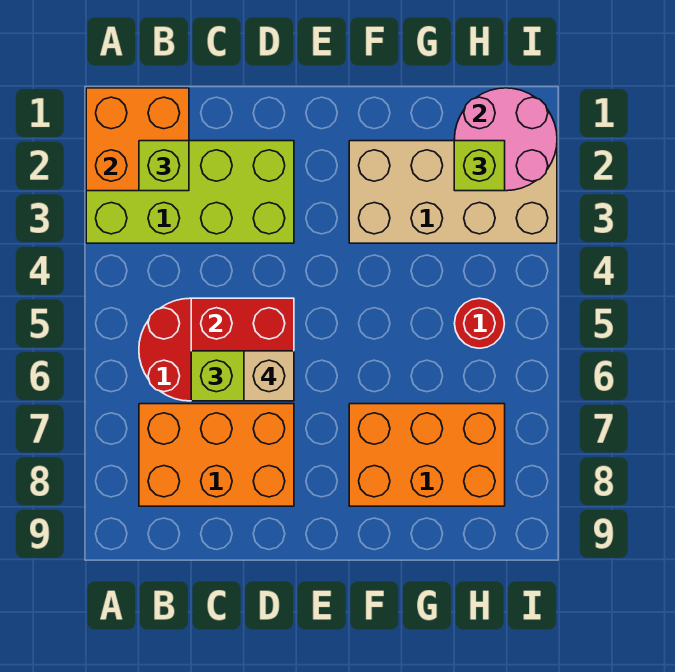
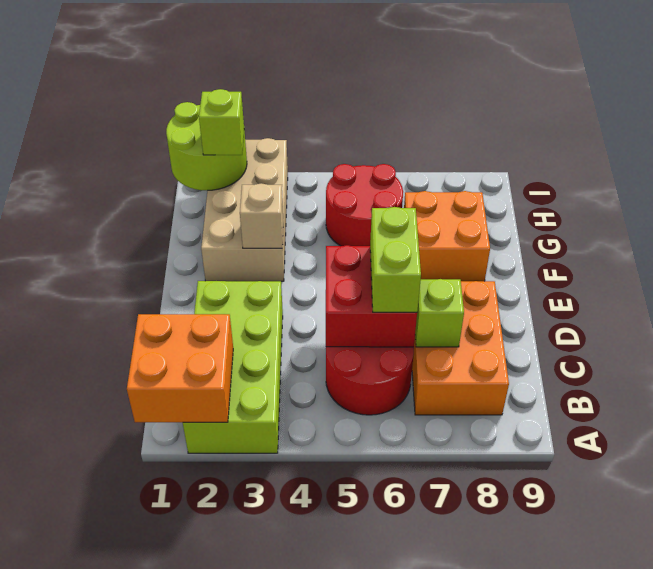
lime 1x1 brick [139,141,189,191] -> lime 1x1 brick moved to [415,279,464,347]
tan 1x1 brick [244,351,294,401] -> tan 1x1 brick moved to [240,183,283,248]
orange 2x3 brick [349,404,505,506] -> orange 2x2 brick [404,191,490,281]
pink 2x2 round brick [454,88,557,191] -> lime 2x2 round brick [166,102,247,190]
red 1x1 round brick [455,298,504,348] -> red 2x2 round brick [326,164,403,246]

